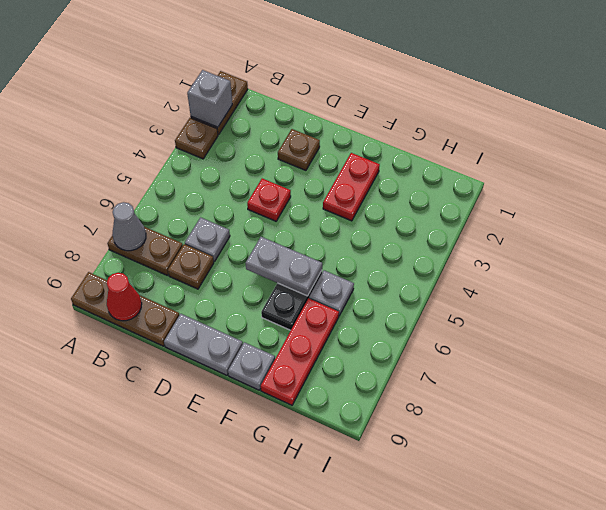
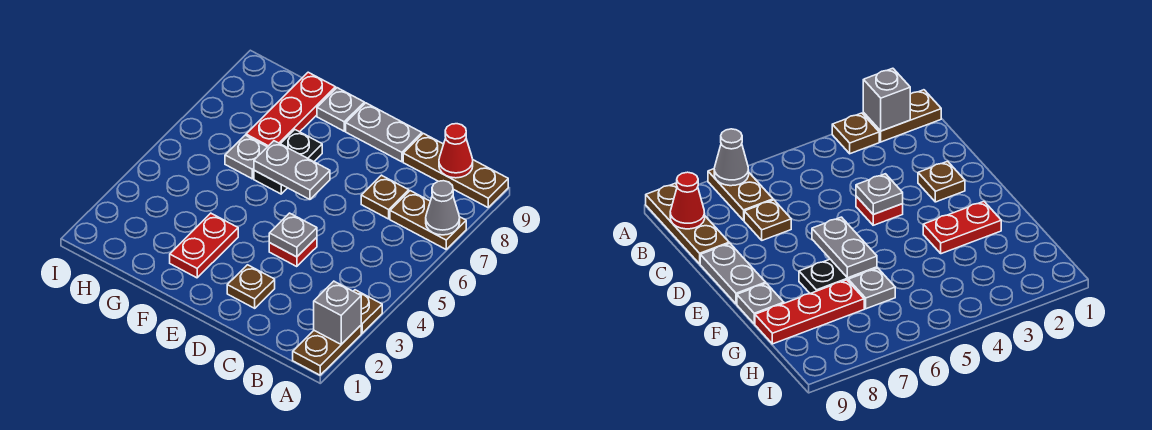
grey 1x1 plate [185,217,230,262] -> grey 1x1 plate moved to [269,213,317,257]

